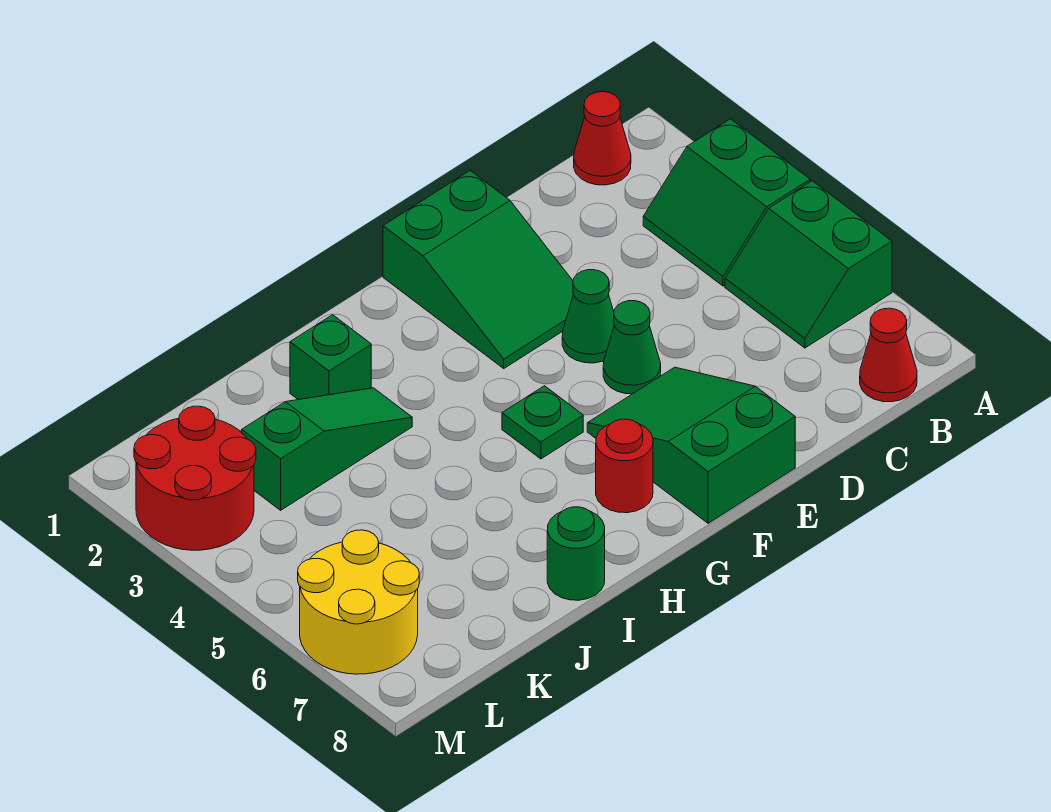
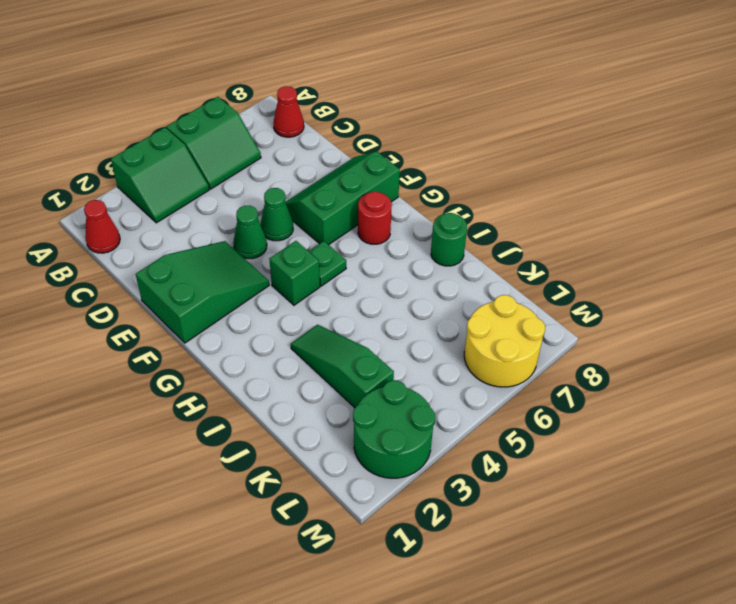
green 2x3 slope [587,367,795,523] -> green 2x3 slope turned to [286,151,400,245]
green 1x1 brick [290,315,371,400] -> green 1x1 brick moved to [269,241,320,305]
red 2x2 round brick [134,406,256,550] -> green 2x2 round brick [353,380,435,478]

